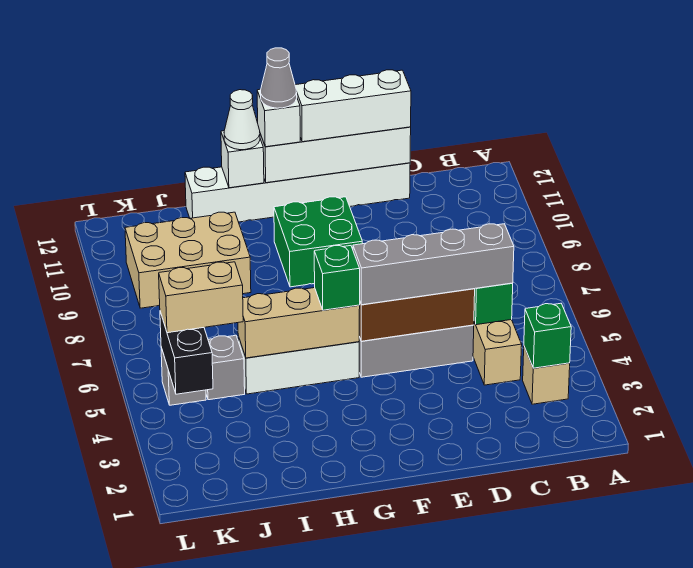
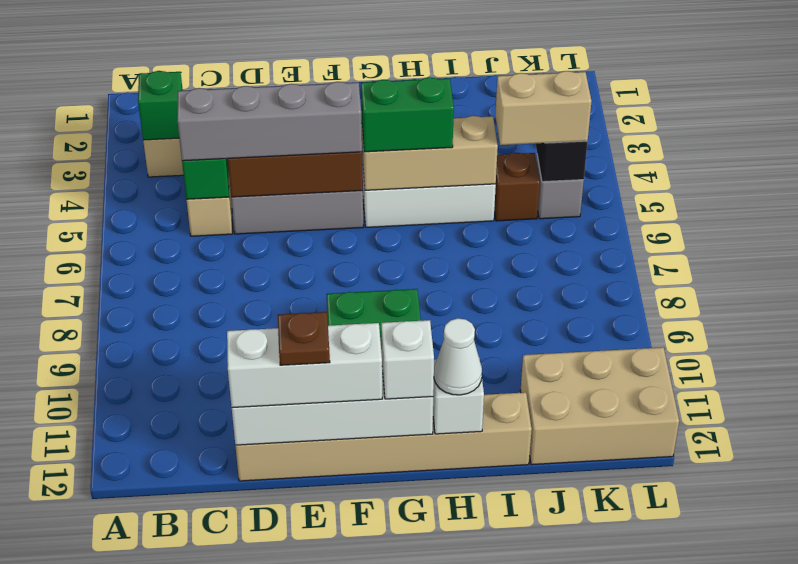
white 1x6 brick [185,163,410,222] -> tan 1x6 brick [235,392,532,481]
none -> brown 1x1 plate [278,312,330,365]
green 1x1 brick [314,246,360,310] -> green 1x2 brick [361,77,454,152]
grey 1x1 cone [261,48,297,108] -> none
tan 2x3 brick [125,212,251,308] -> tan 2x3 brick moved to [520,347,679,465]
grey 1x1 brick [206,335,245,400] -> brown 1x1 brick [494,153,540,221]

